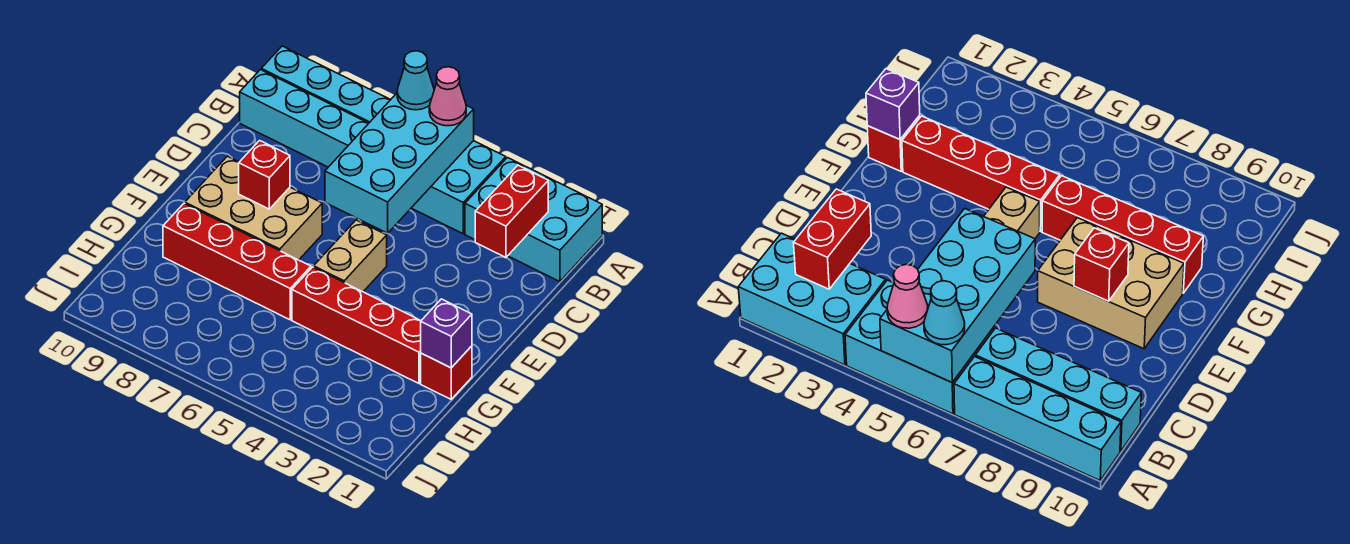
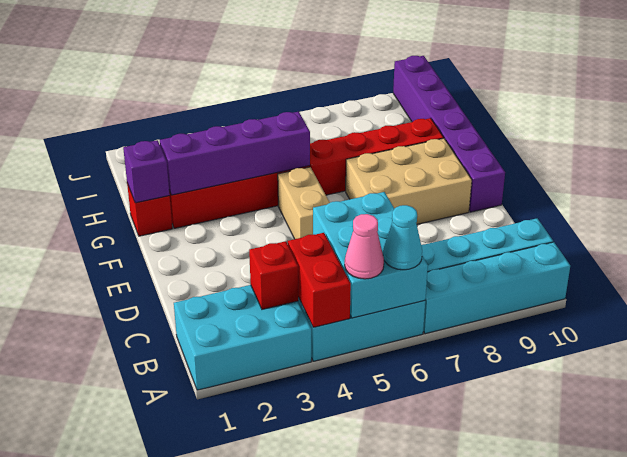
cyan 2x4 brick [325,93,474,233] -> cyan 2x3 brick [313,192,428,318]
red 1x2 brick [475,165,548,258] -> red 1x2 brick moved to [288,233,351,327]
red 1x1 brick [239,141,290,209] -> red 1x1 brick moved to [249,241,299,309]
none -> purple 1x6 brick [393,56,505,212]
none -> purple 1x4 brick [160,112,310,195]

